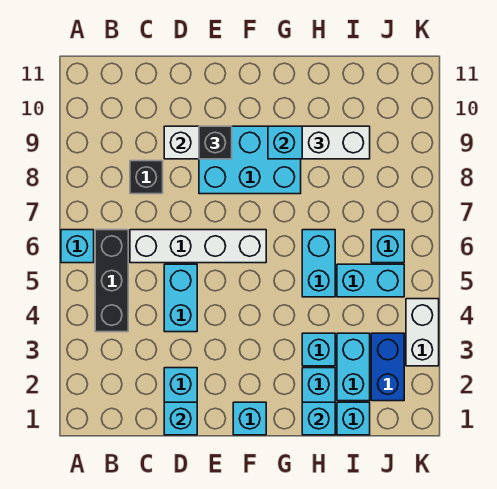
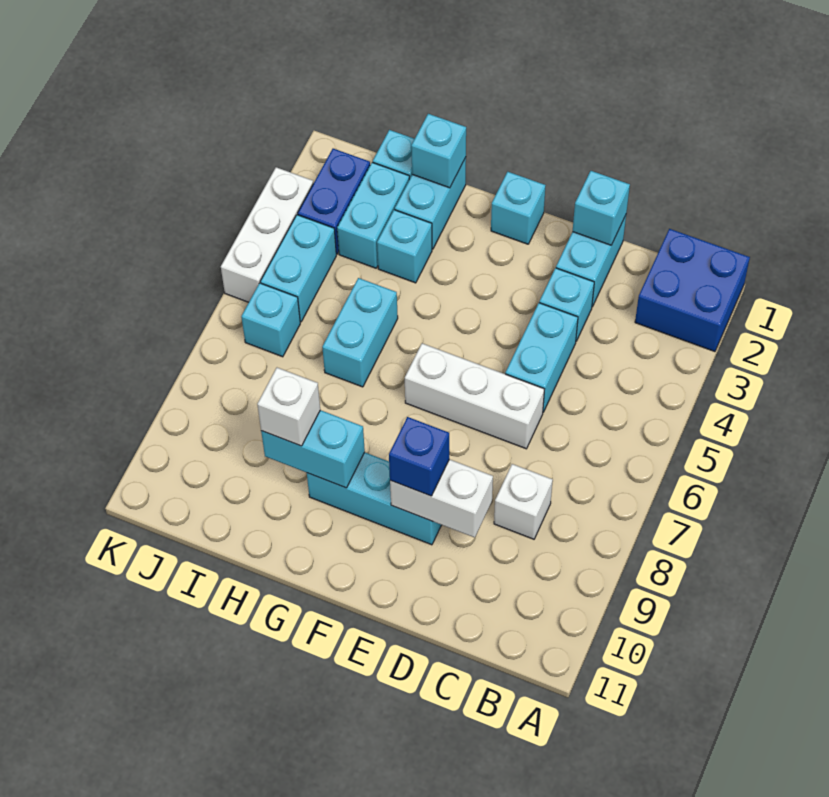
none -> blue 2x2 brick [635,229,750,352]
cyan 1x1 brick [61,230,94,263] -> cyan 1x1 brick moved to [539,268,594,341]
black 1x3 brick [95,230,128,332] -> none
white 1x4 brick [130,230,266,263] -> white 1x3 brick [405,343,544,449]
black 1x1 brick [130,161,163,194] -> white 1x1 brick [494,464,553,539]
cyan 2x3 brick [199,126,301,194] -> cyan 1x3 brick [307,452,441,545]
black 1x1 brick [199,126,232,159] -> blue 1x1 brick [389,417,449,496]
white 1x2 brick [302,126,370,159] -> white 1x1 brick [257,368,320,446]
cyan 1x2 brick [337,264,404,297] -> cyan 1x2 brick turned to [260,215,336,322]
white 1x2 brick [406,299,439,366] -> white 1x3 brick [221,167,313,302]

